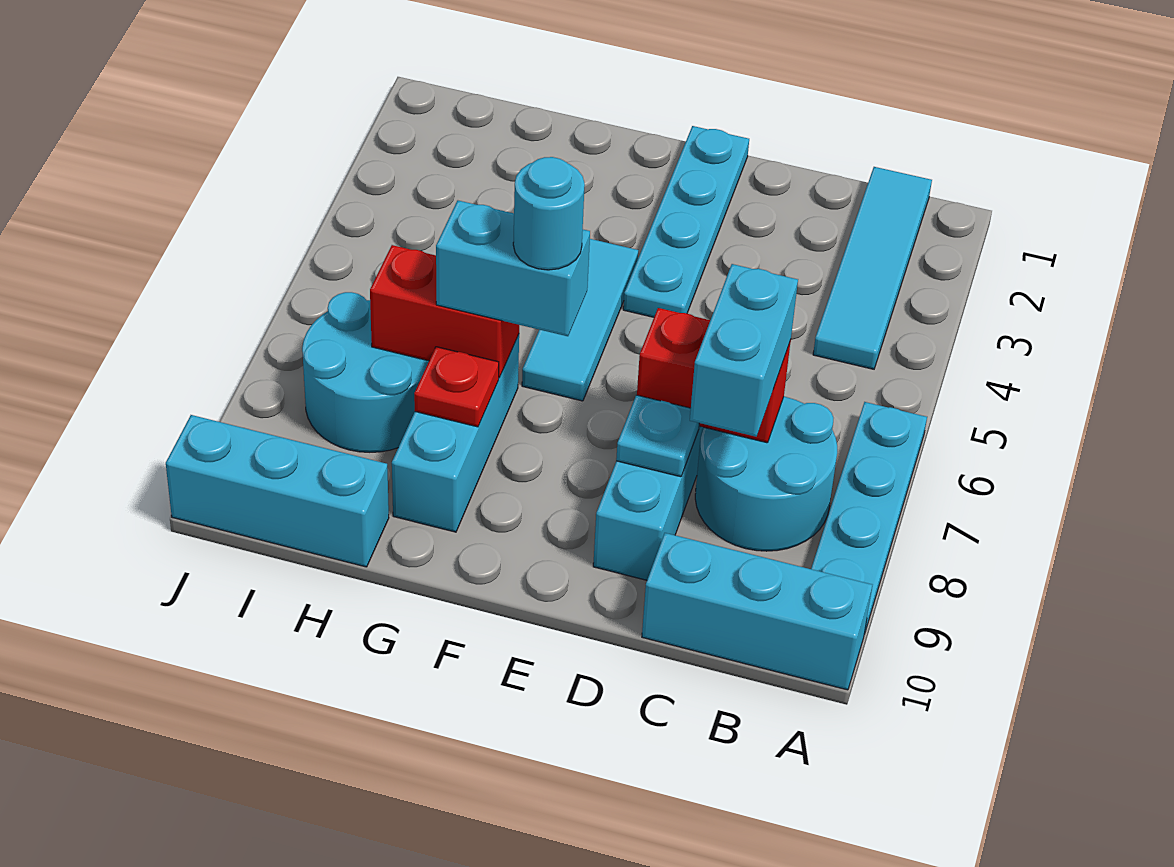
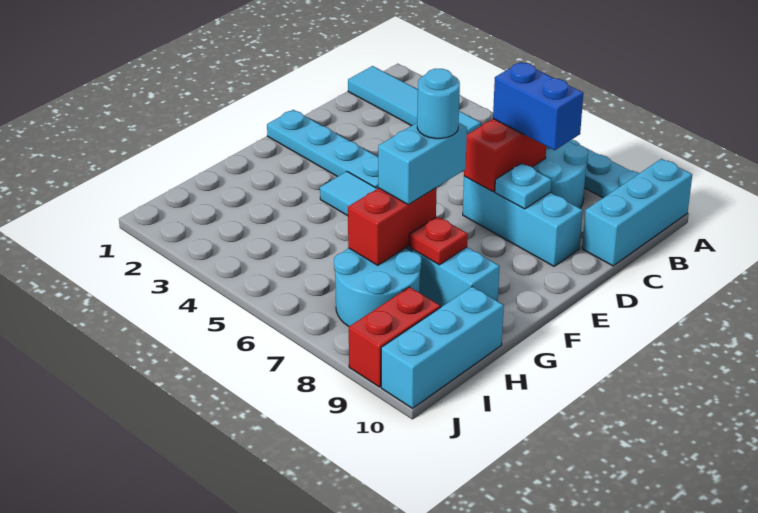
cyan 1x2 brick [690,264,798,437] -> blue 1x2 brick [493,62,583,150]
none -> red 1x2 brick [349,287,440,387]

